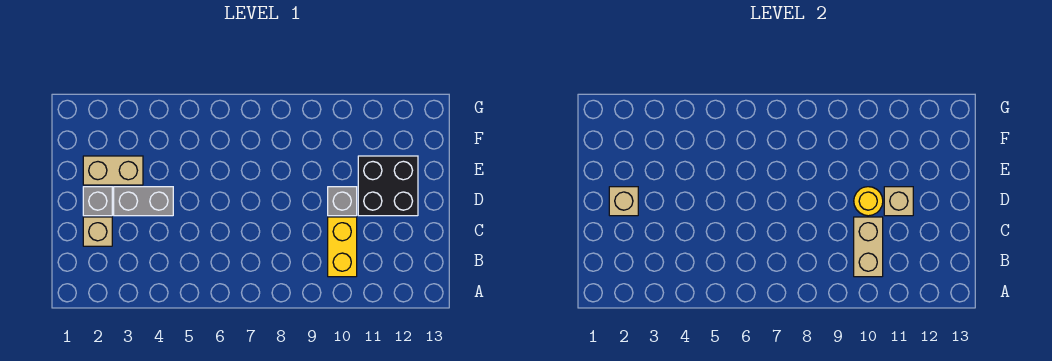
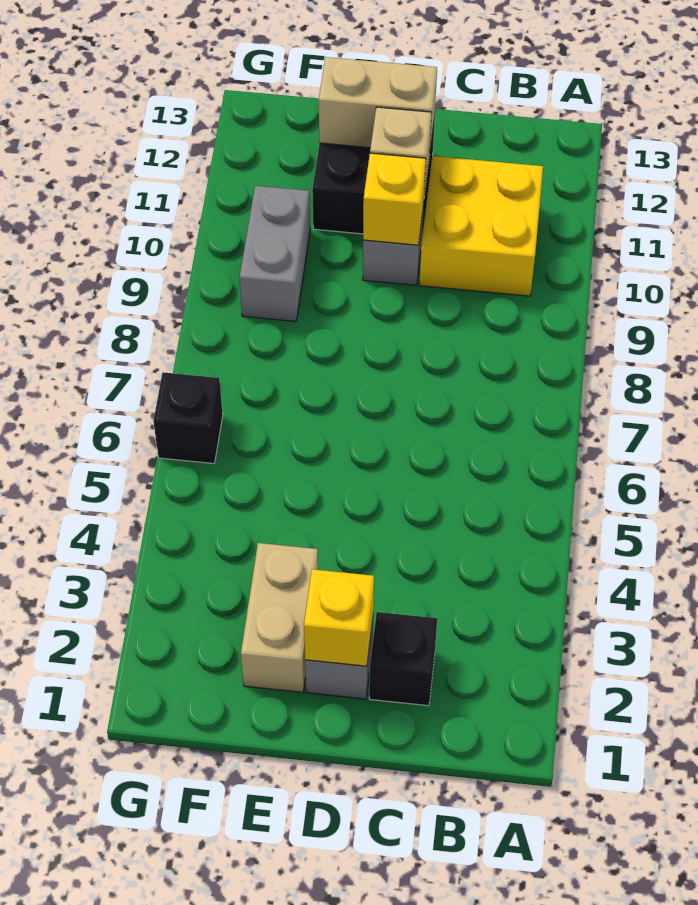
yellow 1x2 brick [328,217,357,277] -> yellow 2x2 brick [419,156,543,296]
tan 1x2 brick [854,217,883,277] -> tan 1x2 brick moved to [319,57,437,148]
tan 1x1 brick [83,217,112,246] -> black 1x1 brick [369,612,437,706]
tan 1x1 brick [609,187,638,216] -> yellow 1x1 brick [304,569,374,666]
grey 1x2 brick [114,187,173,216] -> grey 1x2 brick moved to [239,186,310,322]
yellow 1x1 round brick [854,187,883,216] -> yellow 1x1 brick [363,153,426,245]
none -> black 1x1 brick [153,372,223,464]

